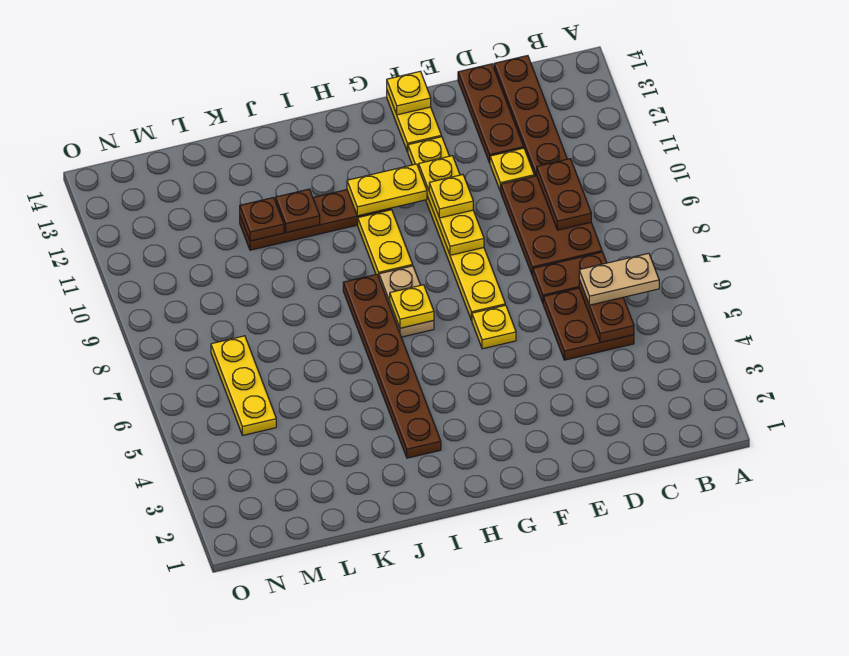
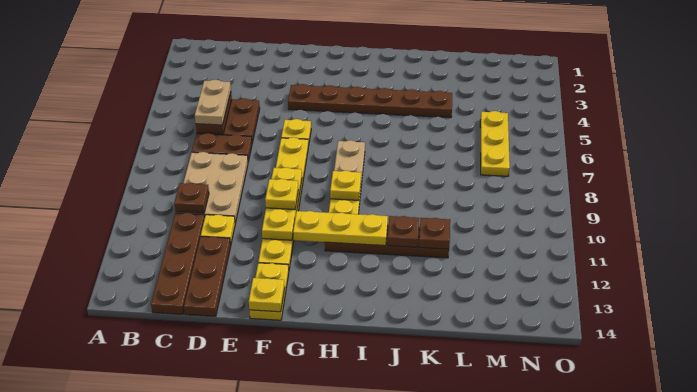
tan 1x2 plate [579,253,659,305] -> tan 1x2 plate turned to [195,80,231,125]
brown 2x3 plate [500,176,602,276] -> tan 2x3 plate [176,152,248,223]
brown 1x2 plate [537,159,591,230] -> brown 1x1 plate [174,183,209,213]
yellow 1x2 plate [347,164,427,216] -> yellow 1x3 plate [293,211,388,246]
yellow 1x1 plate [390,285,434,328] -> yellow 1x1 plate moved to [330,171,361,200]
brown 1x6 plate [343,274,441,458] -> brown 1x6 plate turned to [288,84,452,118]

